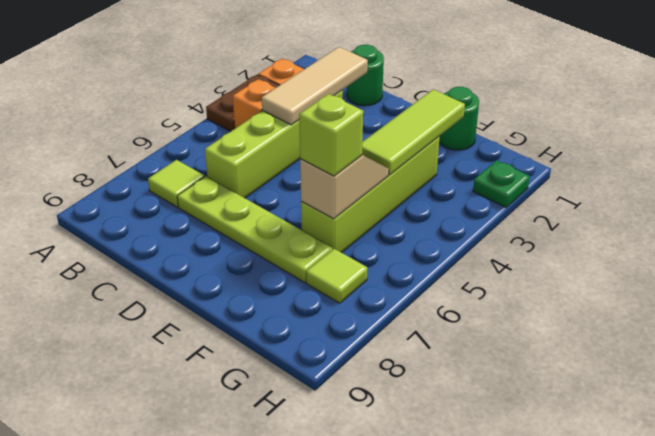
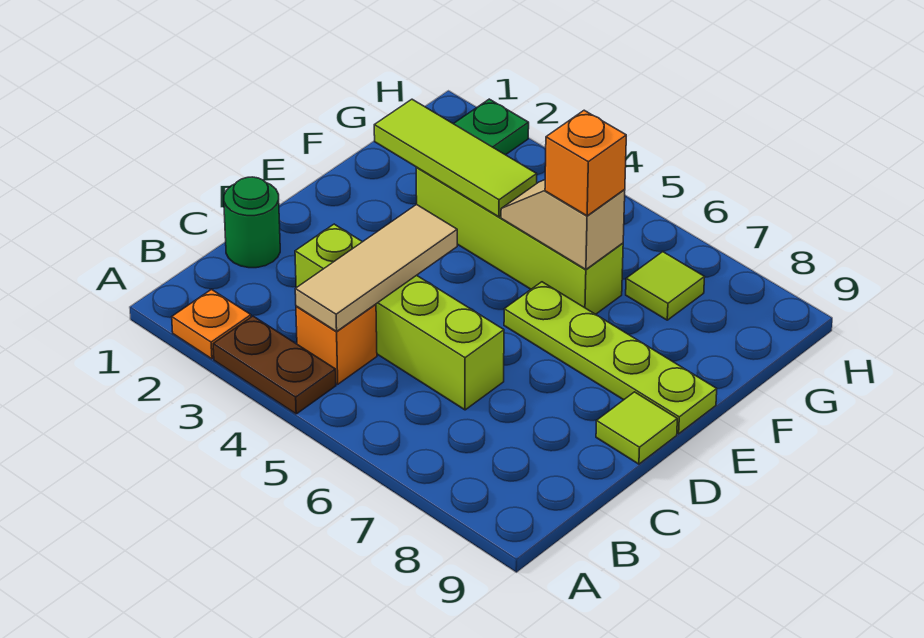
lime 1x1 tile [148,160,204,207] -> lime 1x1 tile moved to [596,392,677,464]
tan 1x3 tile [262,47,368,125] -> tan 1x3 tile turned to [295,204,457,331]
lime 1x4 plate [177,176,332,282] -> lime 1x4 plate turned to [504,282,717,434]
green 1x1 round brick [439,87,479,150] -> none
lime 1x1 brick [299,94,363,176] -> orange 1x1 brick [545,110,626,216]

